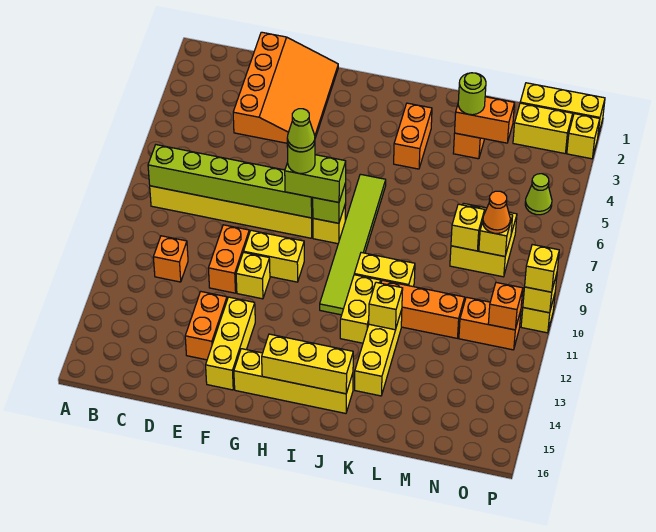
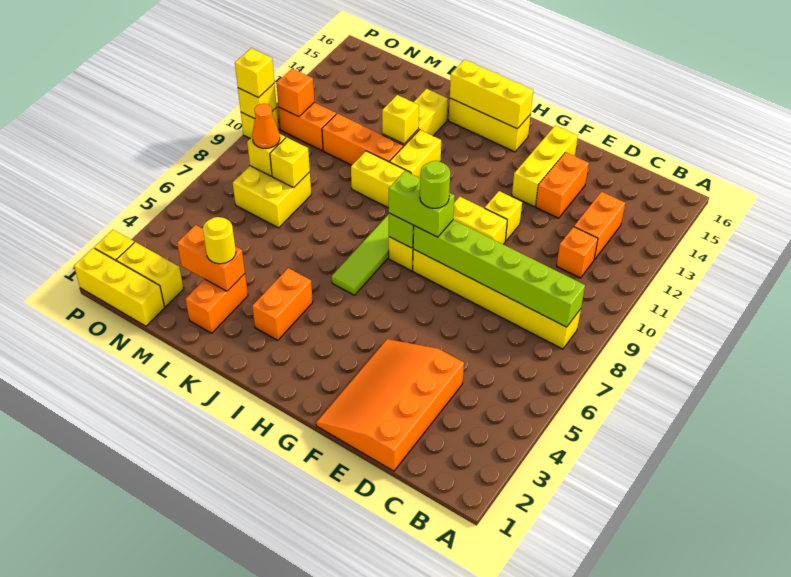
orange 1x2 brick [208,225,249,293] -> orange 1x2 brick moved to [574,192,625,260]
lime 1x1 cone [287,109,315,152] -> none
yellow 1x4 brick [234,349,353,413] -> yellow 1x3 brick [449,98,531,152]
lime 1x1 round brick [458,73,486,115] -> yellow 1x1 round brick [203,217,236,264]
lime 1x1 cone [525,174,552,215] -> none

